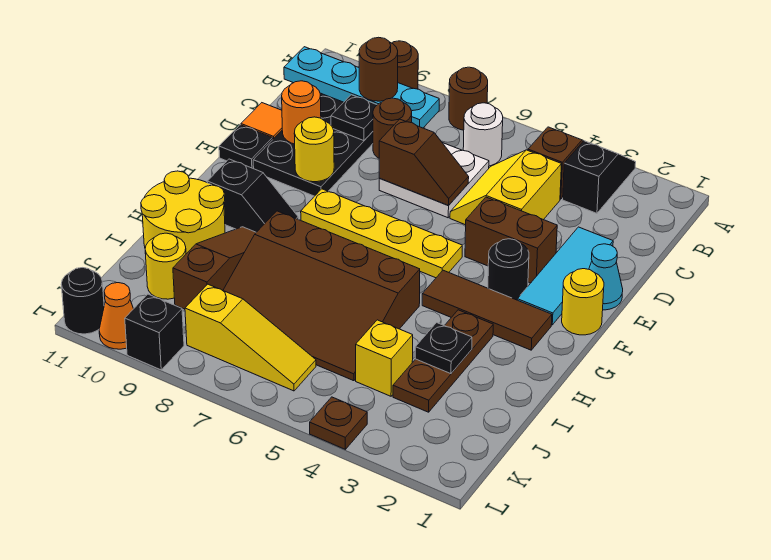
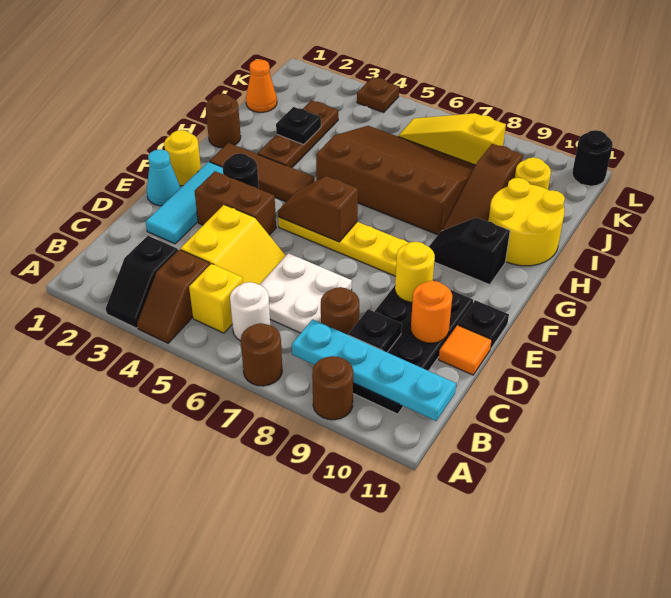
brown 1x1 round brick [359,37,398,101] -> brown 1x1 round brick moved to [206,94,241,148]
brown 1x2 slope [379,119,469,206] -> brown 1x2 slope moved to [278,176,358,242]
yellow 1x1 brick [356,320,413,396] -> yellow 1x1 brick moved to [189,264,243,333]
black 1x1 brick [125,294,184,370] -> none
orange 1x1 cone [99,283,133,349] -> orange 1x1 cone moved to [246,59,277,112]

